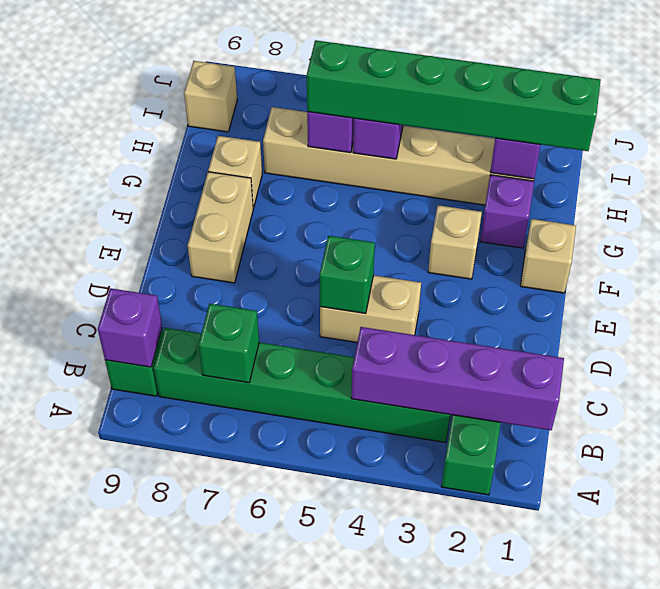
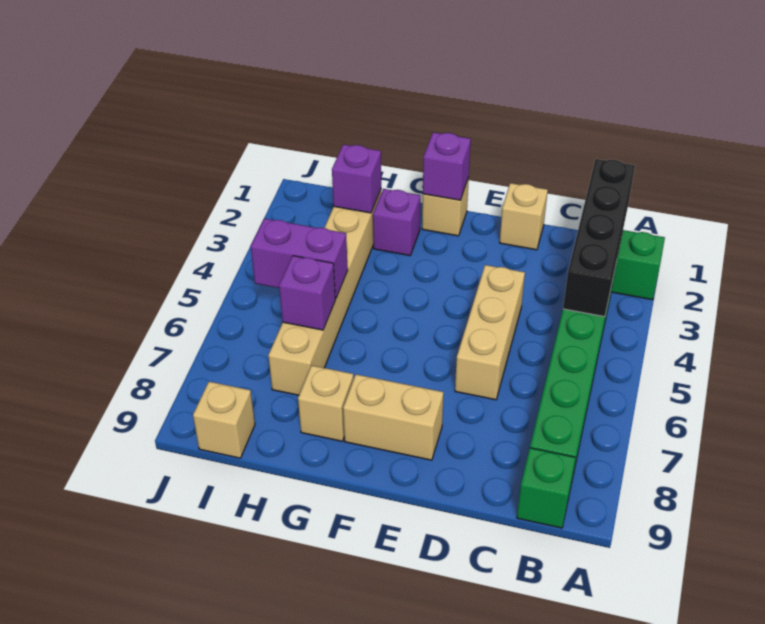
purple 1x4 brick [351,327,564,430] -> black 1x4 brick [563,159,635,317]
green 1x1 brick [199,304,259,383] -> none
purple 1x1 brick [98,288,162,367] -> purple 1x1 brick moved to [423,132,471,200]
tan 1x2 brick [320,275,421,342] -> tan 1x3 brick [455,265,525,400]
green 1x1 brick [320,236,375,314] -> none
tan 1x1 brick [428,205,482,279] -> tan 1x1 brick moved to [500,183,548,250]
green 1x6 brick [307,40,601,151] -> none

